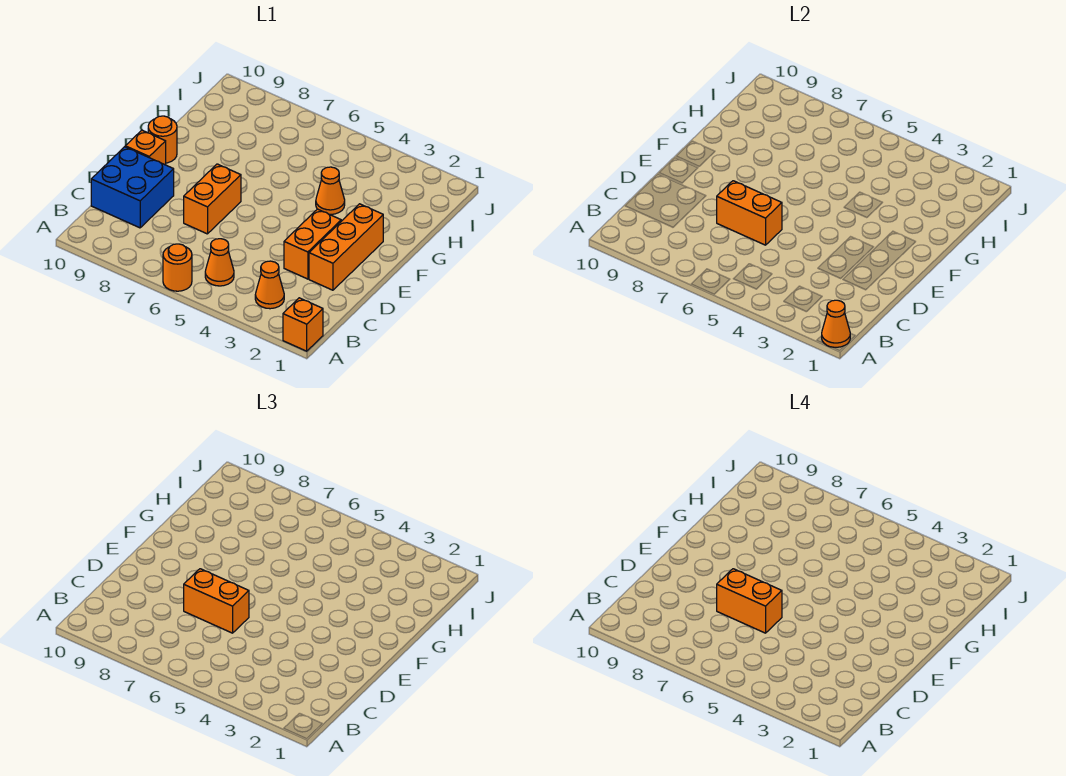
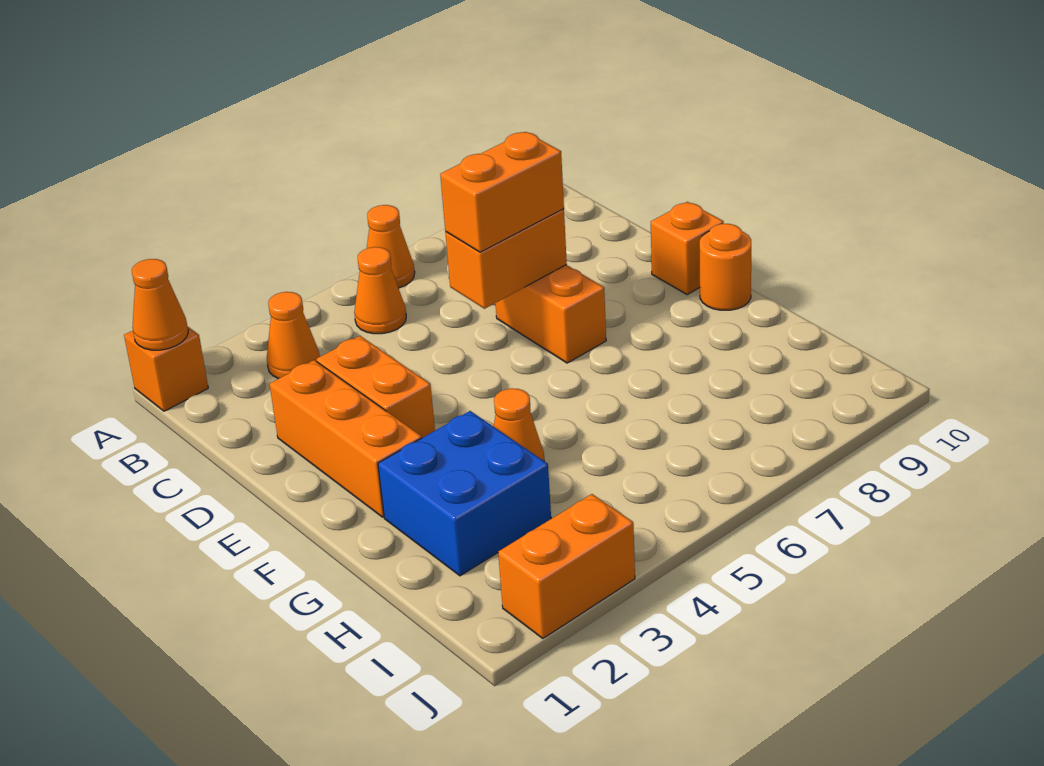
orange 1x1 round brick [163,244,192,291] -> orange 1x1 cone [367,205,415,288]
blue 2x2 brick [91,147,174,228] -> blue 2x2 brick moved to [378,411,551,576]
orange 1x2 brick [717,569,782,633] -> orange 1x2 brick moved to [498,494,635,638]

